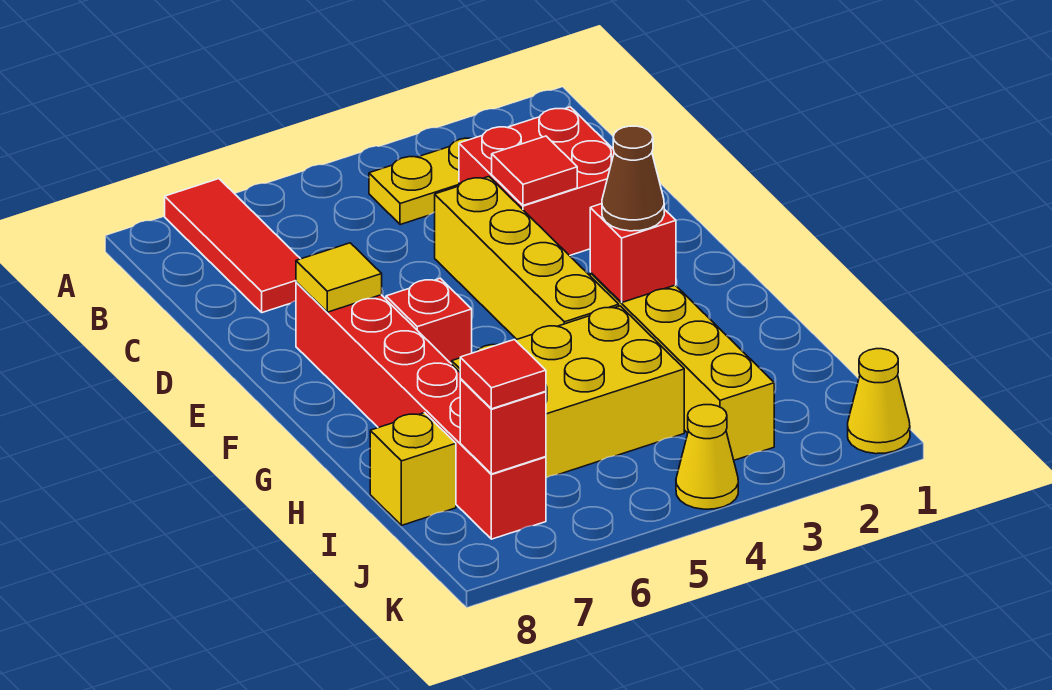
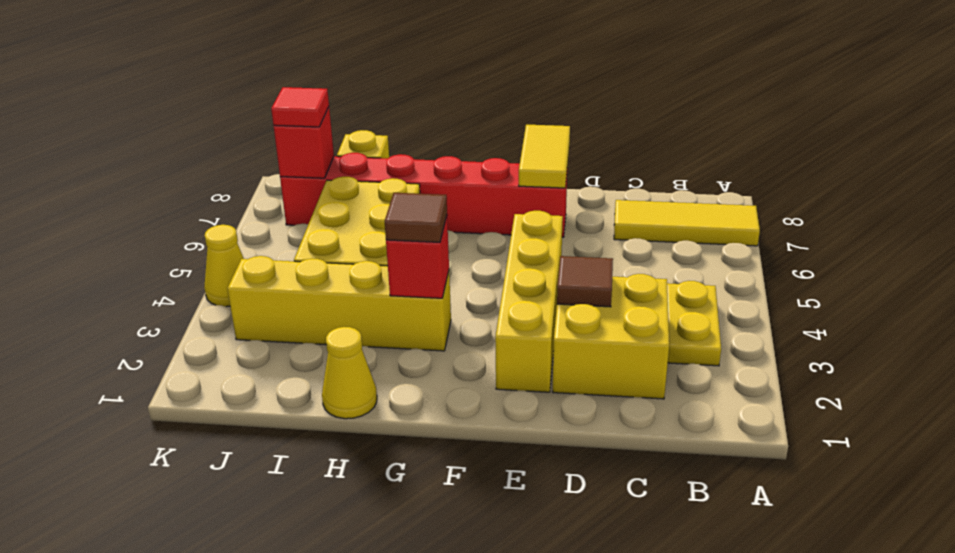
red 1x3 tile [165,179,300,313] -> yellow 1x3 tile [614,200,760,246]
red 2x2 brick [459,107,614,256] -> yellow 2x2 brick [553,274,669,399]
red 1x1 tile [492,136,577,205] -> brown 1x1 tile [557,256,613,307]
yellow 1x4 brick [435,177,619,339] -> yellow 1x4 brick turned to [495,211,563,392]
yellow 1x1 tile [296,243,382,312] -> yellow 1x2 tile [519,125,570,188]
red 1x1 brick [386,278,472,364] -> none
brown 1x1 cone [602,126,664,231] -> brown 1x1 tile [385,193,447,242]
yellow 1x1 cone [848,349,910,454] -> yellow 1x1 cone moved to [322,327,377,419]

